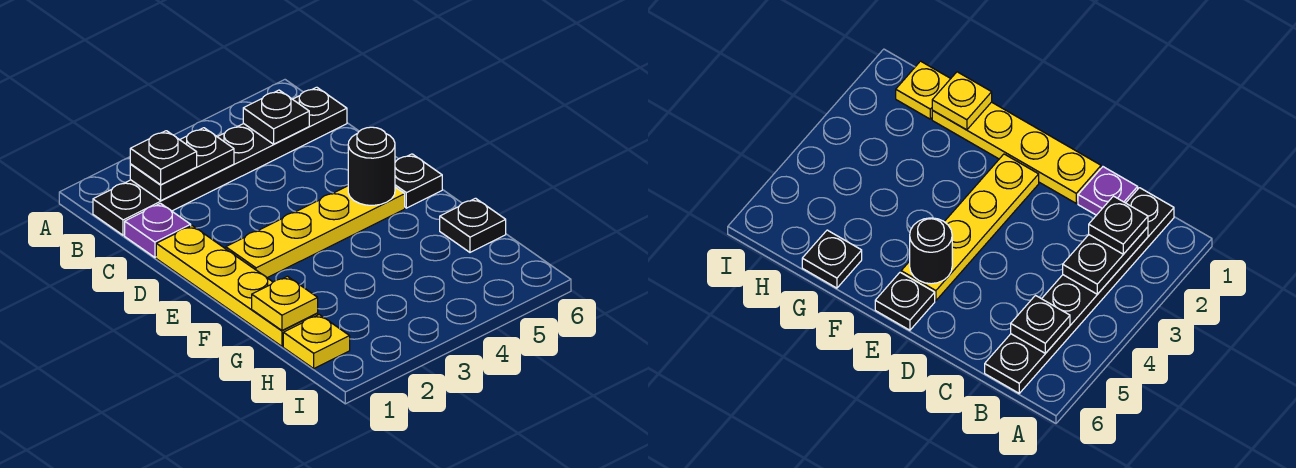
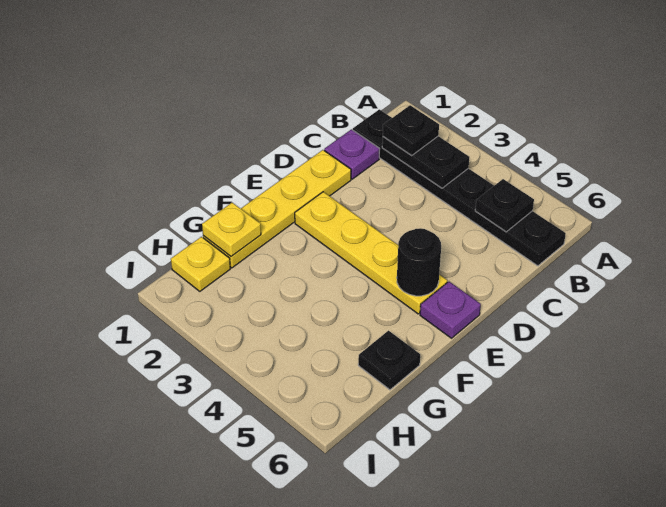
black 1x1 plate [395,154,442,208] -> purple 1x1 plate [420,282,481,338]

